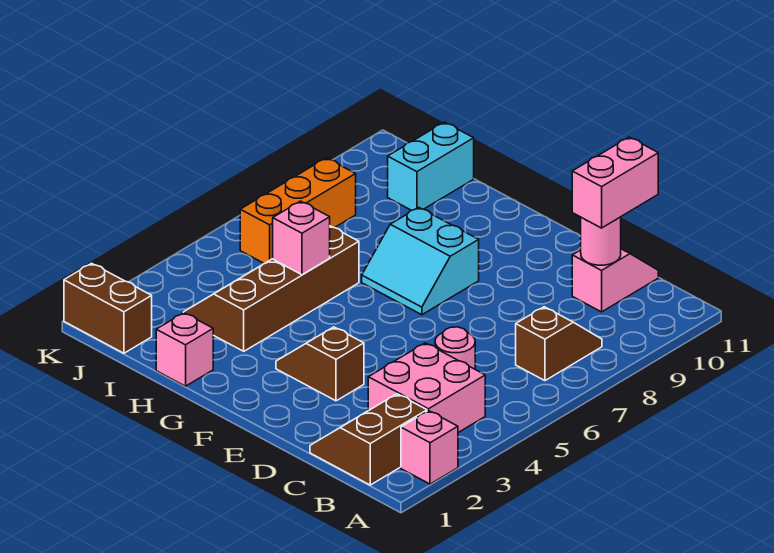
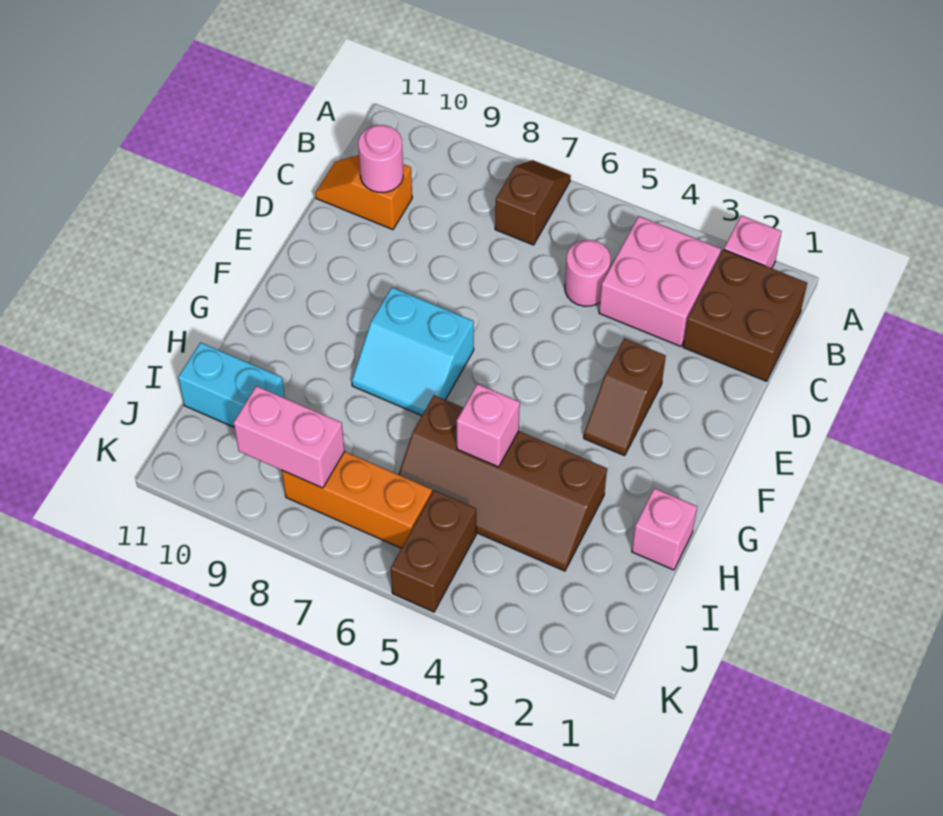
brown 2x2 slope [310,394,427,485] -> brown 2x2 brick [683,250,807,381]
brown 1x2 slope [516,307,602,381] -> brown 1x2 slope turned to [495,160,571,245]
pink 1x2 slope [572,249,658,312] -> orange 1x2 slope [315,155,412,230]
pink 1x2 brick [572,137,658,228] -> pink 1x2 brick moved to [234,386,345,488]
cyan 2x2 slope [362,207,479,315] -> cyan 2x2 slope turned to [352,288,474,416]
brown 1x2 brick [64,263,152,353] -> brown 1x2 brick moved to [391,490,476,612]

